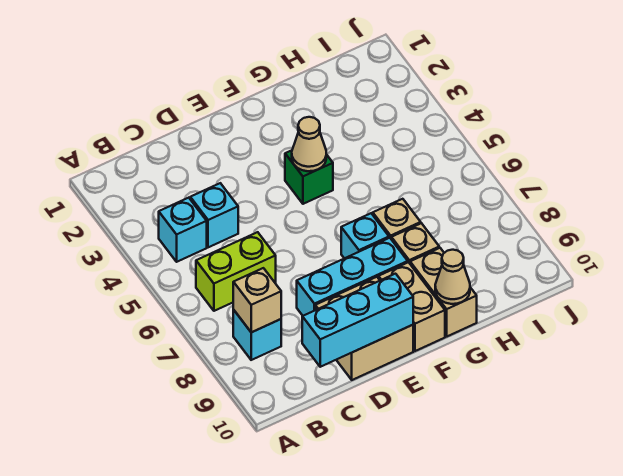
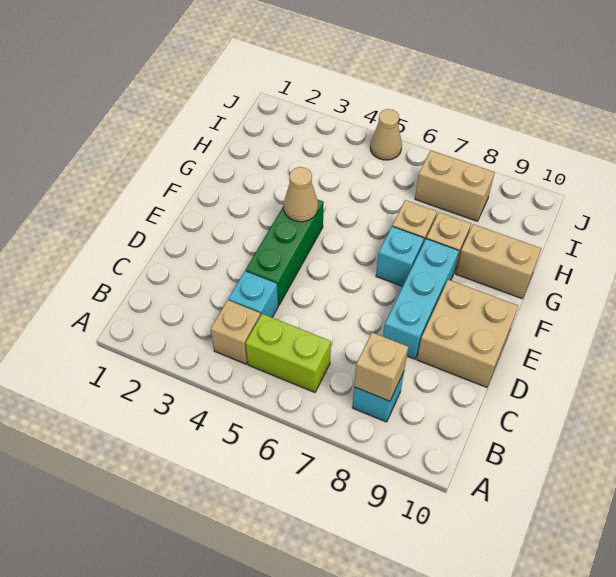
cyan 1x1 brick [159,198,207,262] -> tan 1x1 brick [211,300,260,364]
lime 1x2 brick [196,232,276,311] -> lime 1x2 brick turned to [246,314,331,392]
cyan 1x3 brick [302,274,413,367] -> none
green 1x1 brick [285,150,333,204] -> green 1x3 brick [246,199,324,306]
tan 1x2 brick [379,262,445,351] -> tan 1x2 brick moved to [415,150,495,221]
tan 1x1 cone [435,250,470,304] -> tan 1x1 cone moved to [370,109,402,160]

